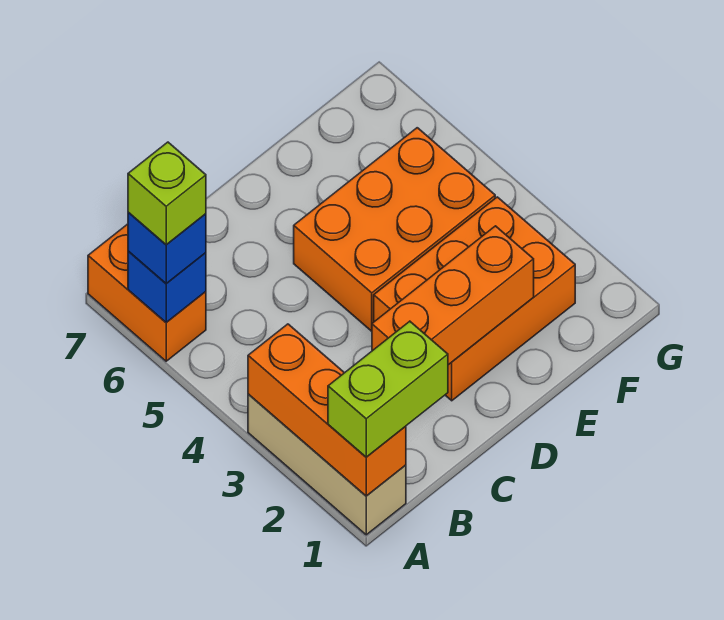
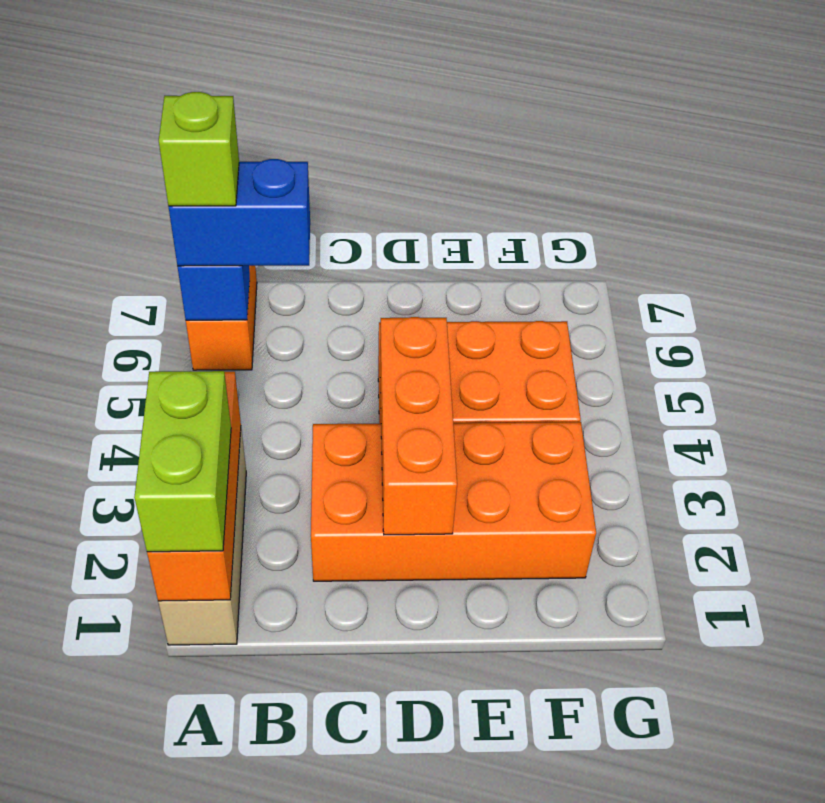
lime 1x2 brick [328,321,448,457] -> lime 1x2 brick turned to [134,371,231,552]
blue 1x1 brick [128,213,206,284] -> blue 1x2 brick [169,159,310,266]
orange 1x3 brick [372,226,534,365] -> orange 1x3 brick turned to [380,317,457,535]
orange 2x3 brick [374,197,575,401] -> orange 2x4 brick [311,422,596,581]

